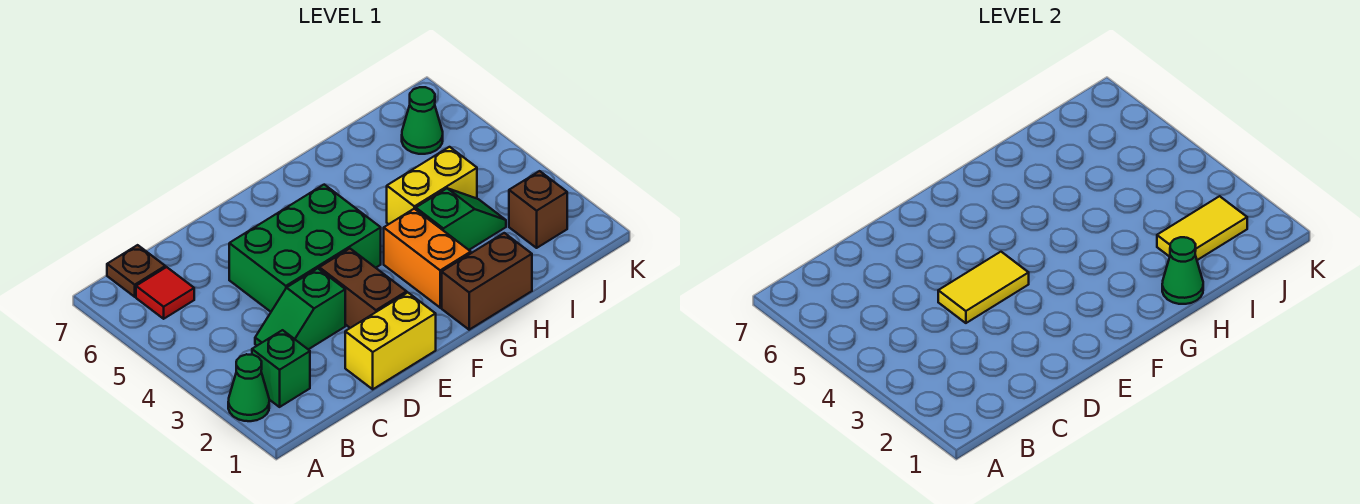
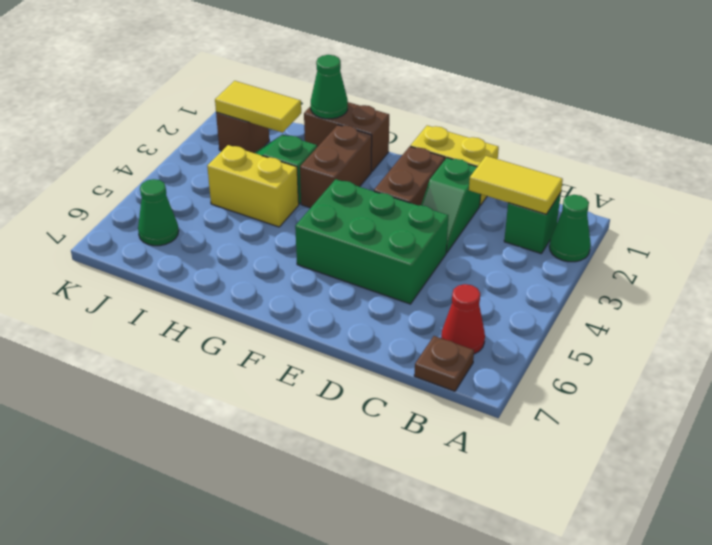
red 1x1 tile [136,267,194,319] -> red 1x1 cone [441,284,485,354]
green 1x2 slope [255,268,345,350] -> green 1x2 slope turned to [421,158,481,253]
yellow 1x2 tile [938,252,1029,323] -> yellow 1x2 tile moved to [469,156,563,214]
orange 1x2 brick [384,209,471,308] -> brown 1x2 brick [300,125,372,208]

